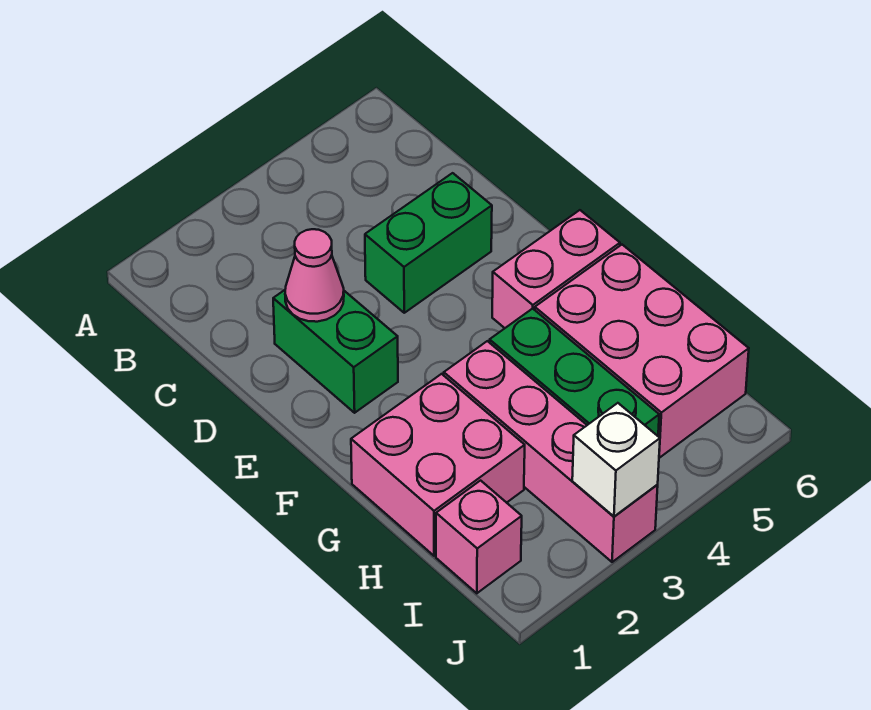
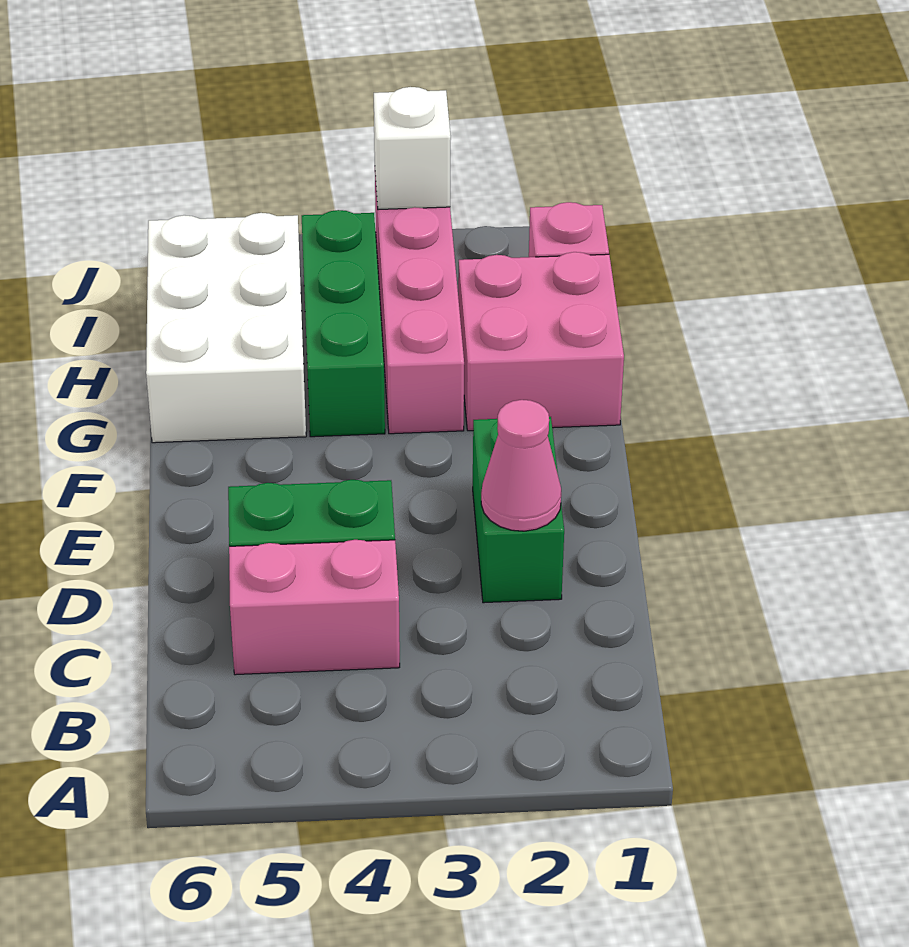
pink 1x2 brick [492,210,620,328] -> pink 1x2 brick moved to [229,540,400,675]
pink 2x3 brick [535,245,749,458] -> white 2x3 brick [146,213,306,443]

